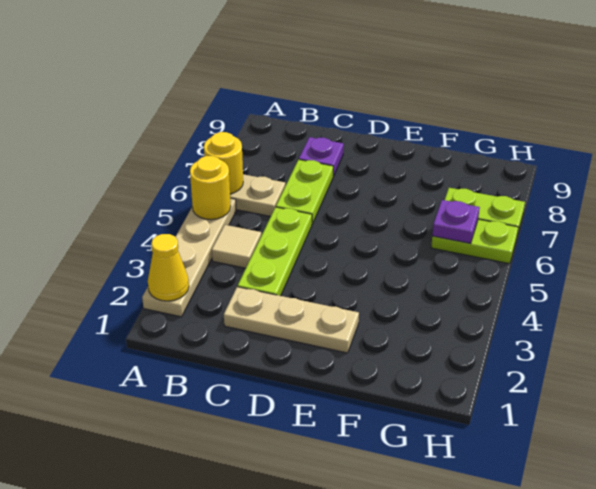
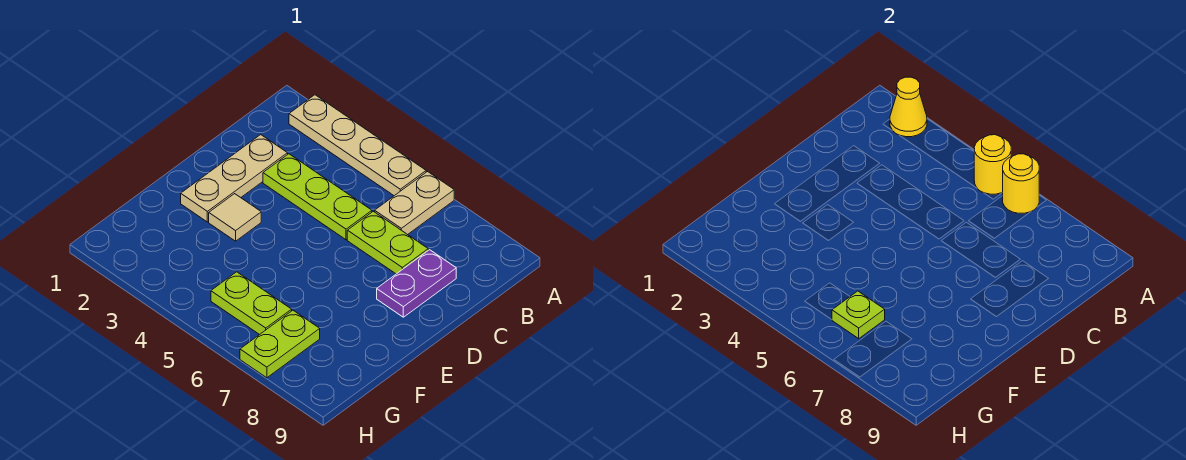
tan 1x1 tile [212,225,261,268] -> tan 1x1 tile moved to [209,194,261,241]
purple 1x1 plate [299,137,344,176] -> purple 1x2 plate [377,250,456,317]
lime 1x2 plate [431,219,518,264] -> lime 1x2 plate turned to [211,272,292,335]
purple 1x1 plate [432,200,480,244] -> lime 1x1 plate [832,291,885,339]

